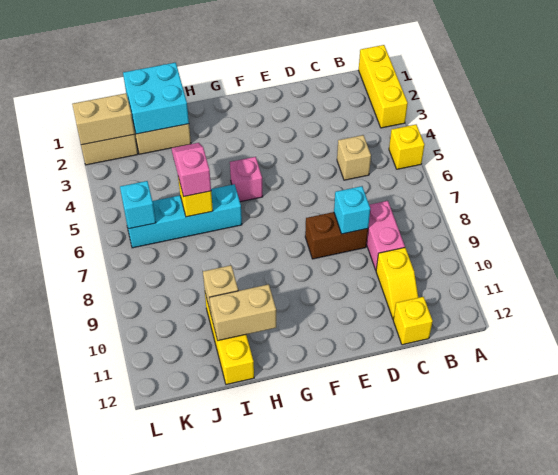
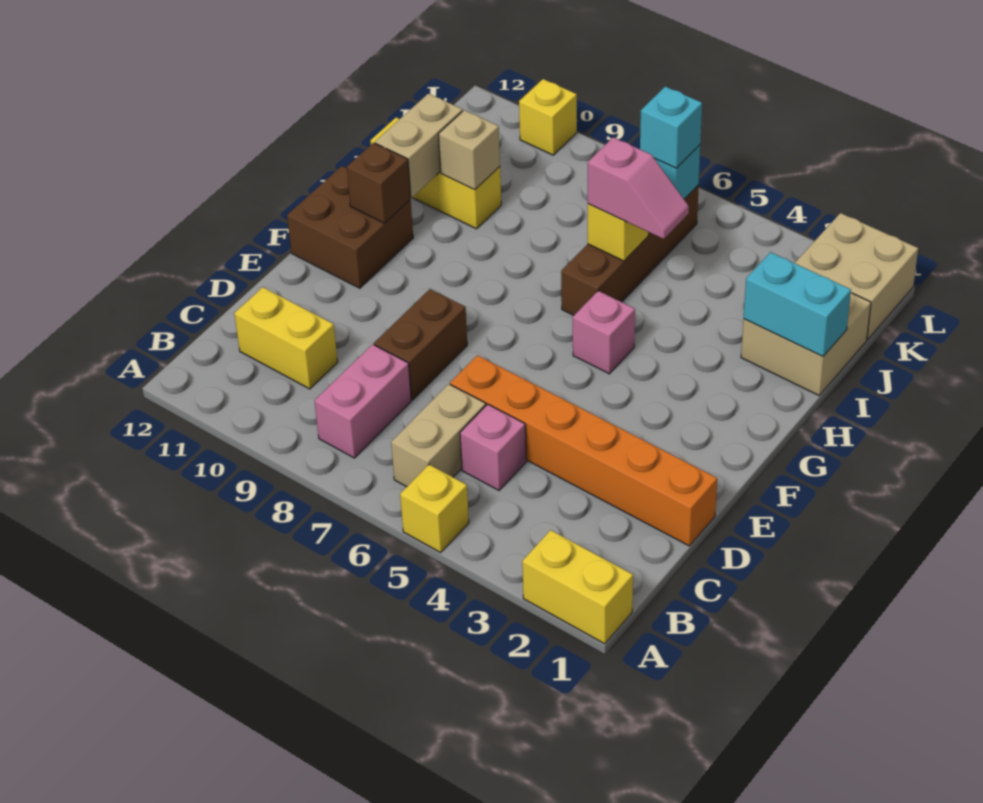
yellow 1x3 brick [359,45,408,128] -> yellow 1x2 brick [522,530,633,644]
tan 1x1 brick [337,135,371,180] -> pink 1x1 brick [460,404,526,490]
pink 1x2 brick [366,201,405,270] -> pink 1x2 brick turned to [315,344,411,458]
yellow 1x2 slope [376,248,418,319] -> yellow 1x2 brick [234,287,338,389]
yellow 1x1 brick [393,297,433,345] -> yellow 1x1 brick moved to [519,79,577,155]
none -> orange 1x6 brick [450,355,717,546]
cyan 1x1 brick [334,186,370,234] -> cyan 1x1 brick moved to [640,86,702,168]
none -> brown 2x2 brick [287,166,413,288]
none -> brown 1x1 brick [347,143,411,223]
cyan 1x4 brick [125,184,242,248] -> brown 1x4 brick [561,185,699,315]
cyan 2x2 brick [123,63,189,134] -> cyan 1x2 brick [744,252,851,356]
tan 1x2 brick [72,93,135,145] -> tan 1x2 brick moved to [391,384,486,487]

